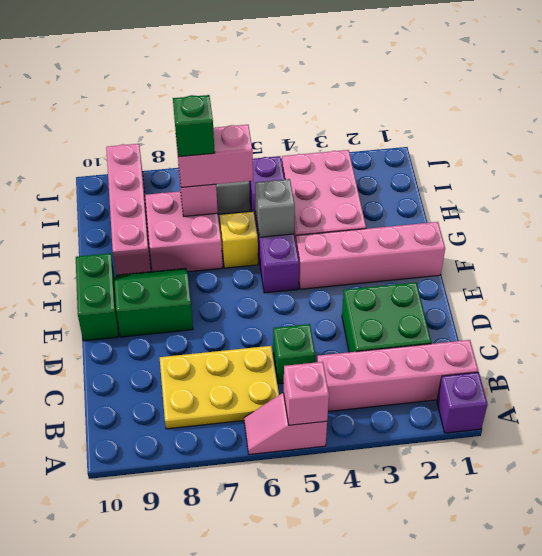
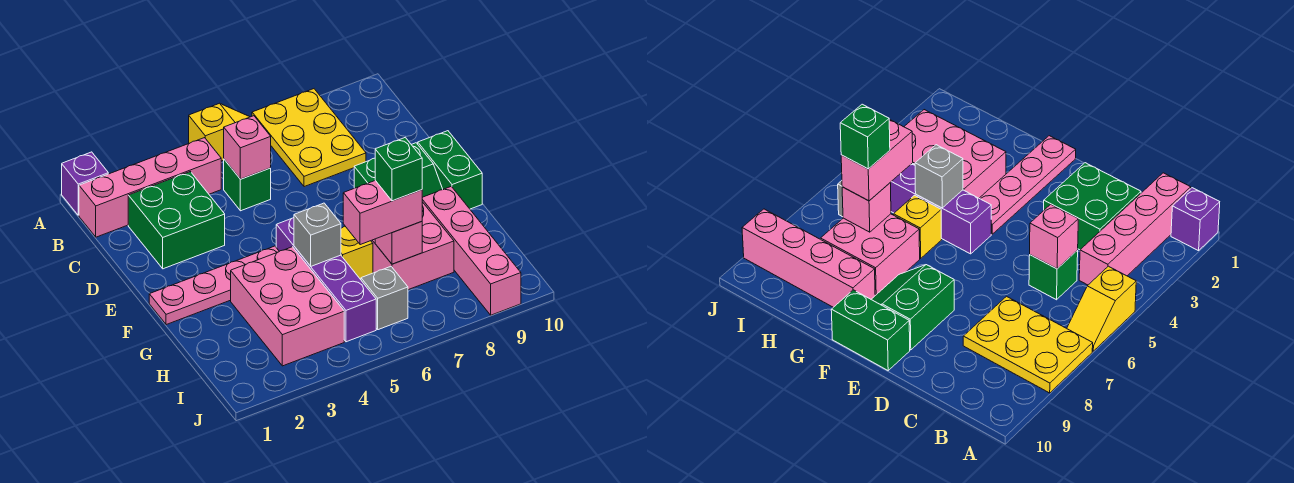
pink 1x2 slope [244,393,327,454] -> yellow 1x2 slope [189,103,249,161]
pink 1x1 brick [284,362,329,425] -> pink 1x1 brick moved to [224,116,271,179]
yellow 2x3 plate [160,346,279,429] -> yellow 2x3 plate turned to [252,89,366,187]
pink 1x4 brick [296,222,445,289] -> pink 1x4 plate [149,246,279,325]

